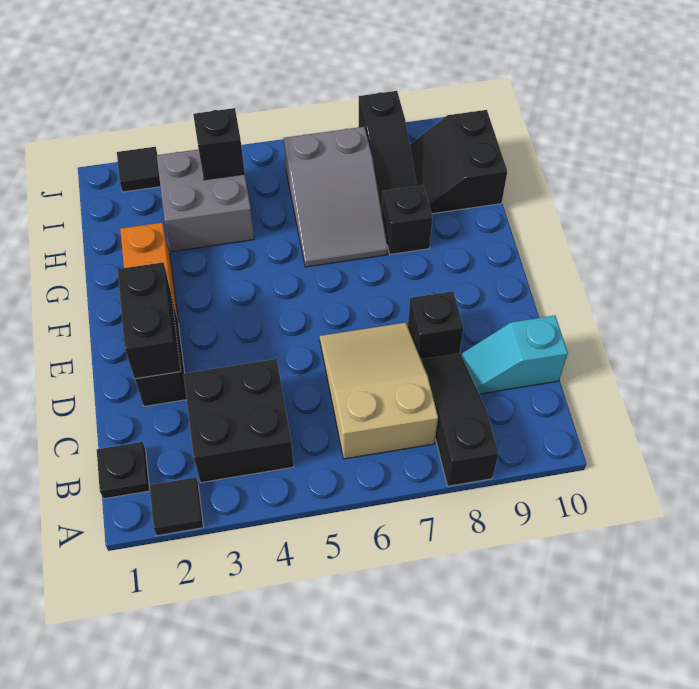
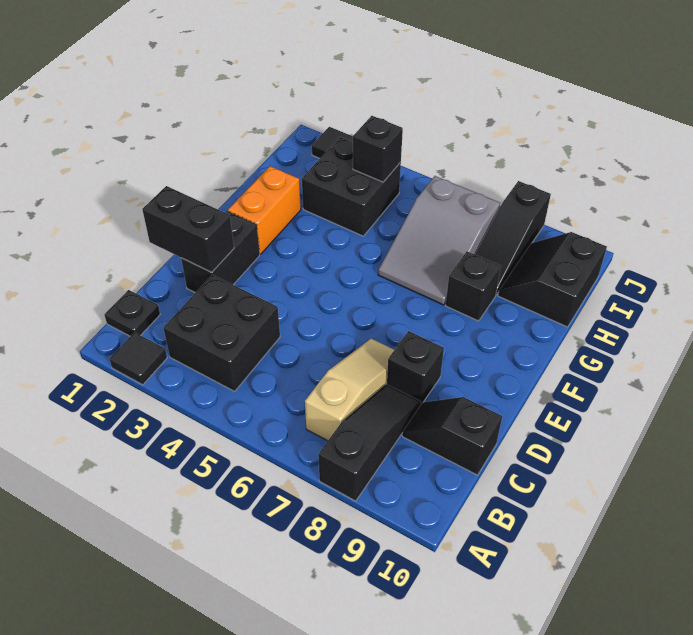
tan 2x3 slope [320,322,438,459] -> tan 1x3 slope [305,339,394,441]
cyan 1x2 slope [462,316,568,394] -> black 1x2 slope [402,397,502,475]
black 1x2 brick [117,262,181,379] -> black 1x2 brick turned to [142,186,234,272]
grey 2x2 brick [157,149,254,252] -> black 2x2 brick [302,137,401,236]

